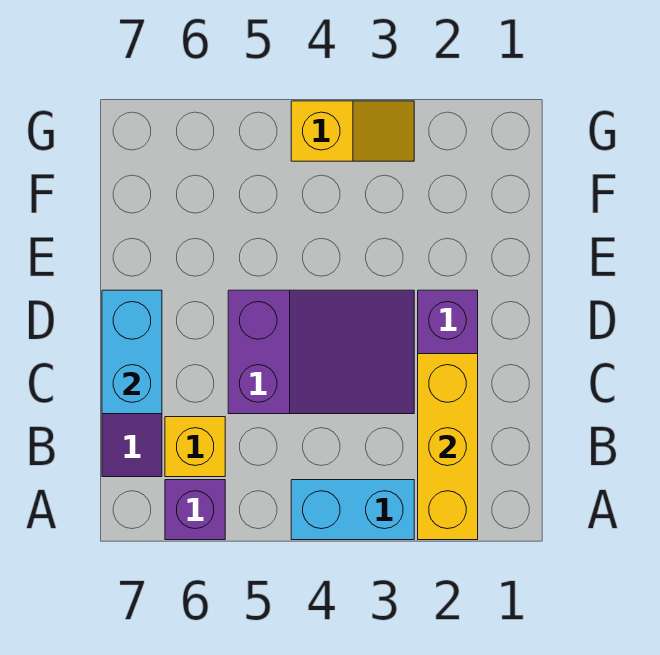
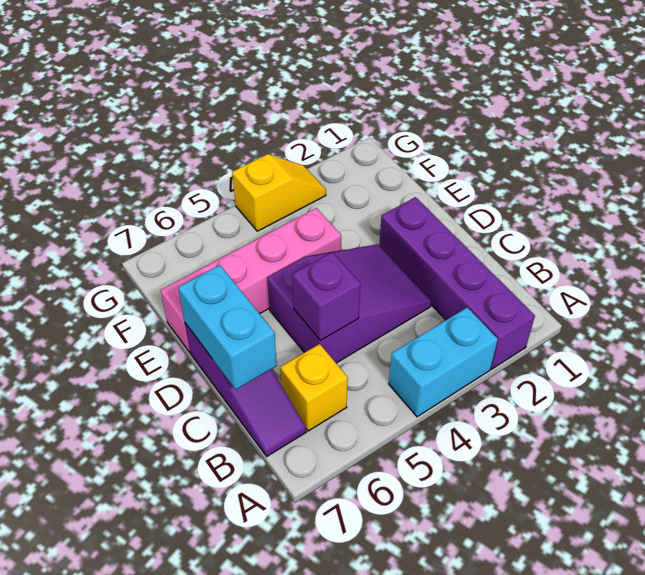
yellow 1x3 brick [418,354,478,540] -> none
purple 1x1 brick [165,480,225,540] -> purple 1x1 brick moved to [293,252,360,341]
none -> pink 1x4 brick [161,208,341,352]

